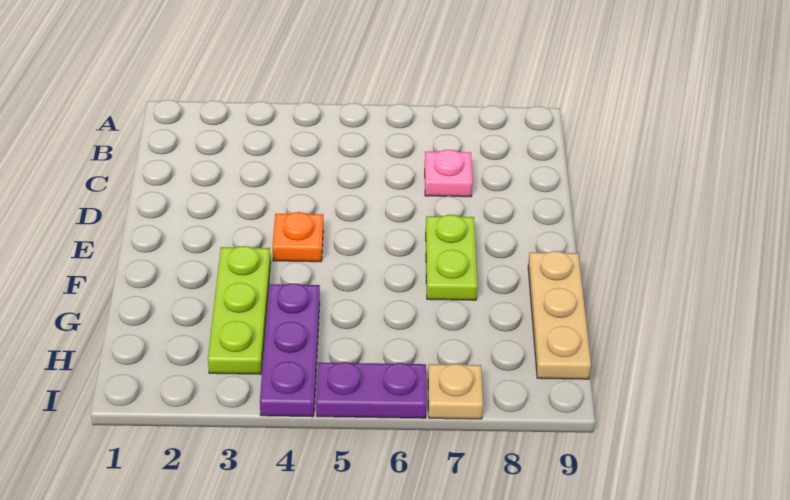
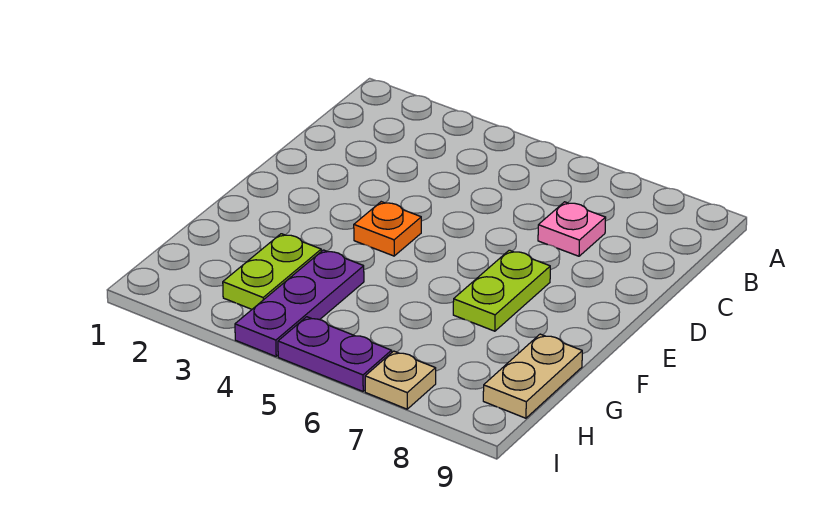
lime 1x3 plate [208,246,271,374] -> lime 1x2 plate [223,234,321,309]
tan 1x3 plate [528,251,591,379] -> tan 1x2 plate [483,334,582,418]

